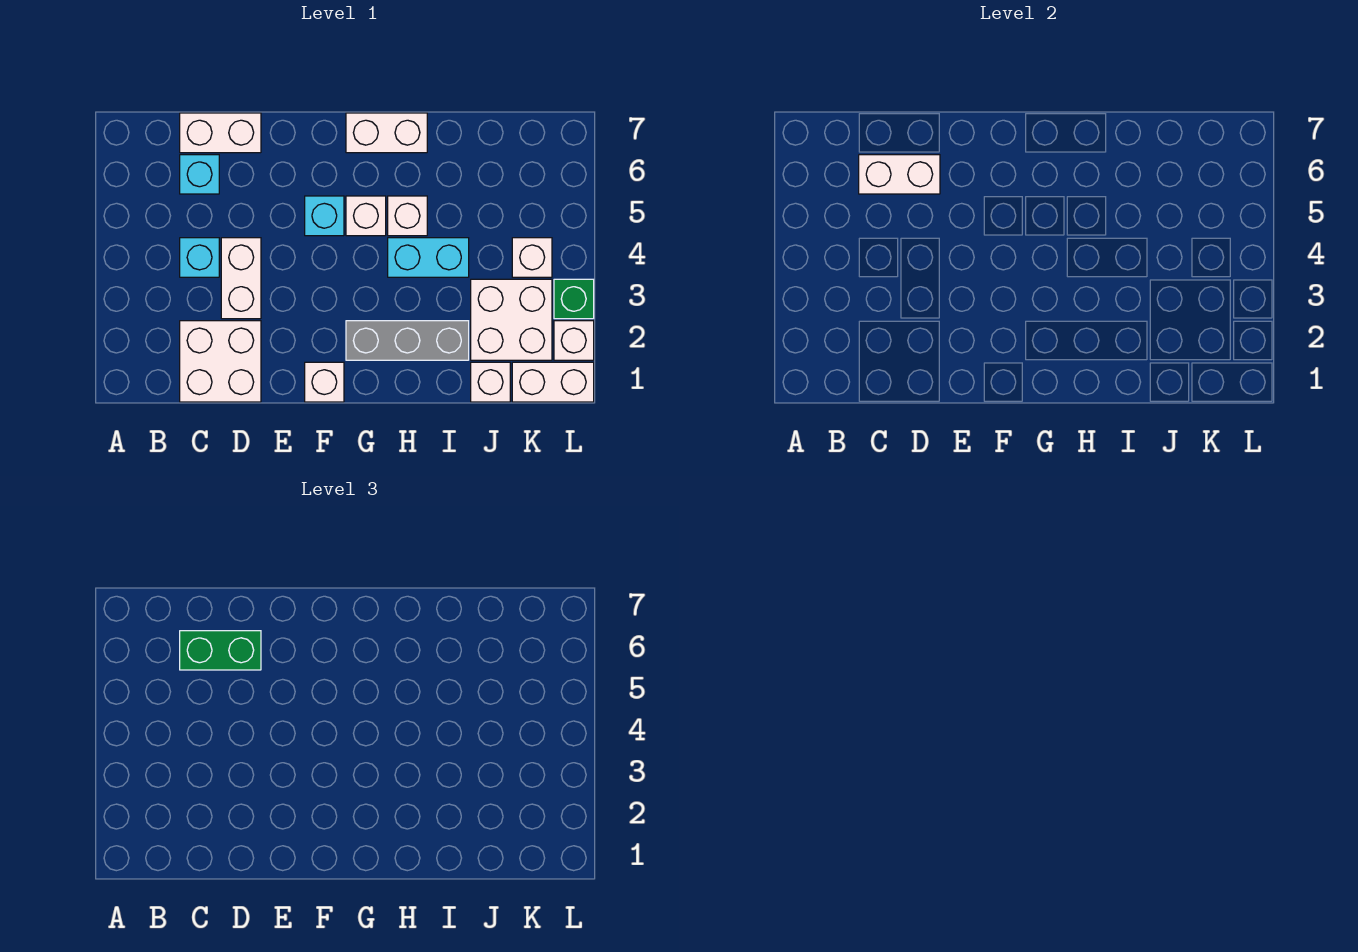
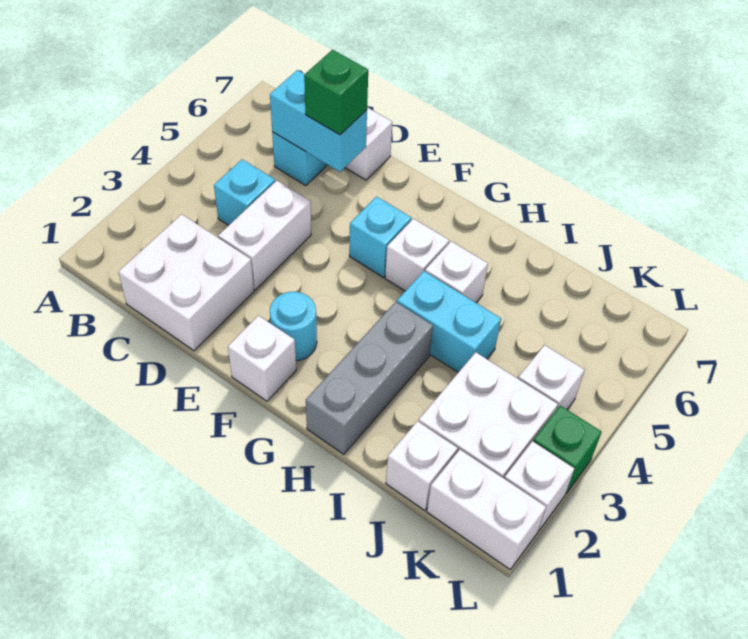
white 1x2 brick [859,155,940,194] -> cyan 1x2 brick [270,70,367,172]
green 1x2 brick [180,631,261,670] -> green 1x1 brick [304,50,368,135]
none -> cyan 1x1 round brick [270,292,317,361]
grey 1x3 brick [346,321,469,360] -> grey 1x3 brick turned to [306,302,433,454]
white 1x2 brick [346,113,427,153] -> none

